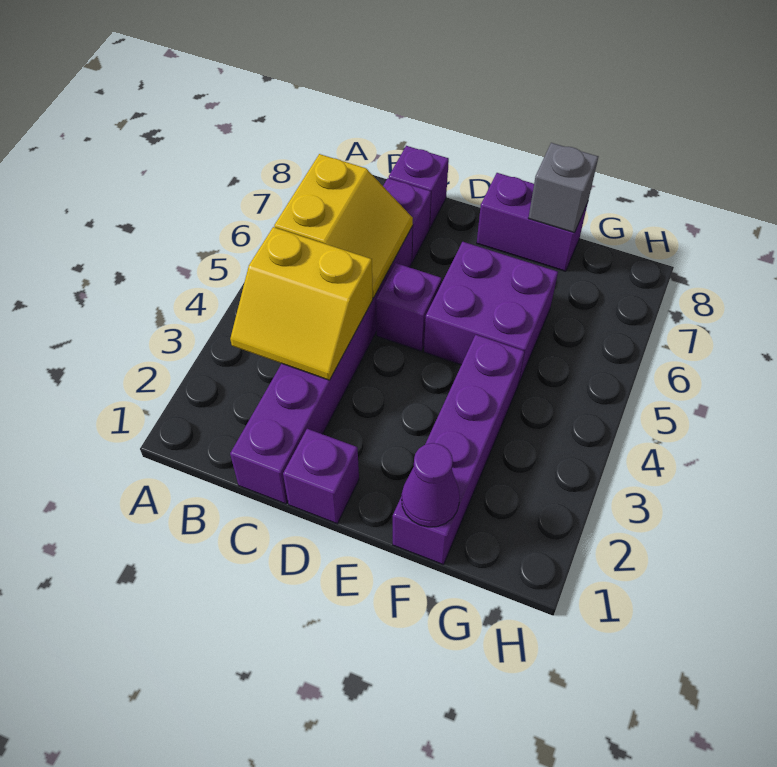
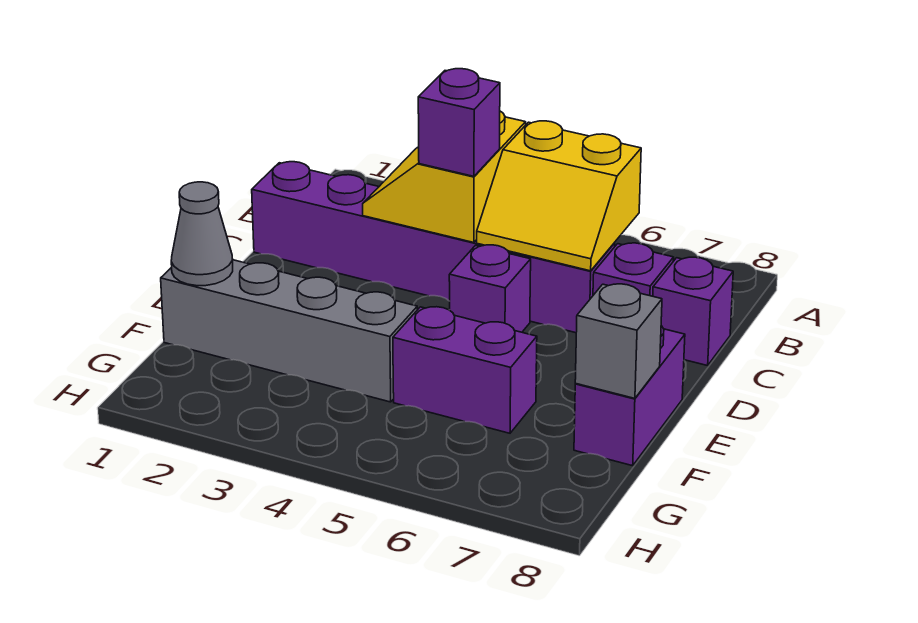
purple 1x1 brick [283,429,359,524] -> purple 1x1 brick moved to [418,69,500,176]
purple 2x2 brick [424,242,558,383] -> purple 1x2 brick [393,307,537,433]
purple 1x4 brick [393,335,525,565] -> grey 1x4 brick [161,260,417,402]
purple 1x1 cone [402,443,460,527] -> grey 1x1 cone [171,182,233,286]

